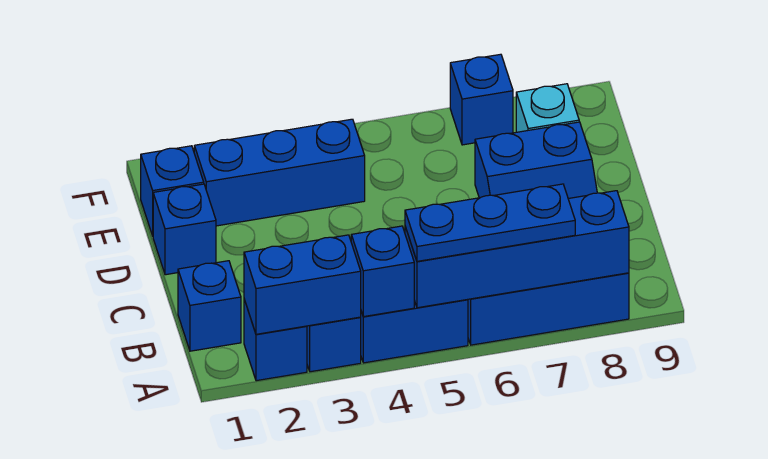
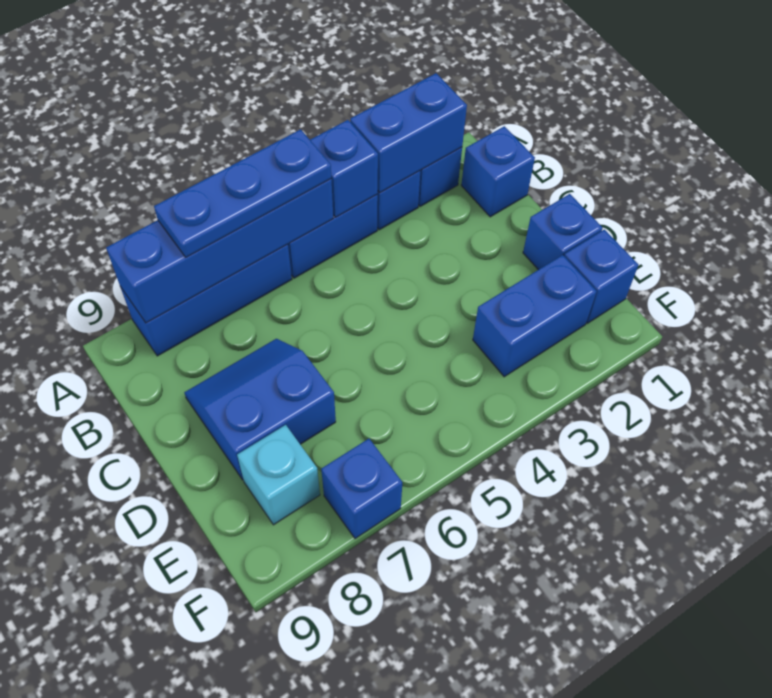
blue 1x3 brick [194,119,365,226] -> blue 1x2 brick [473,255,597,377]

